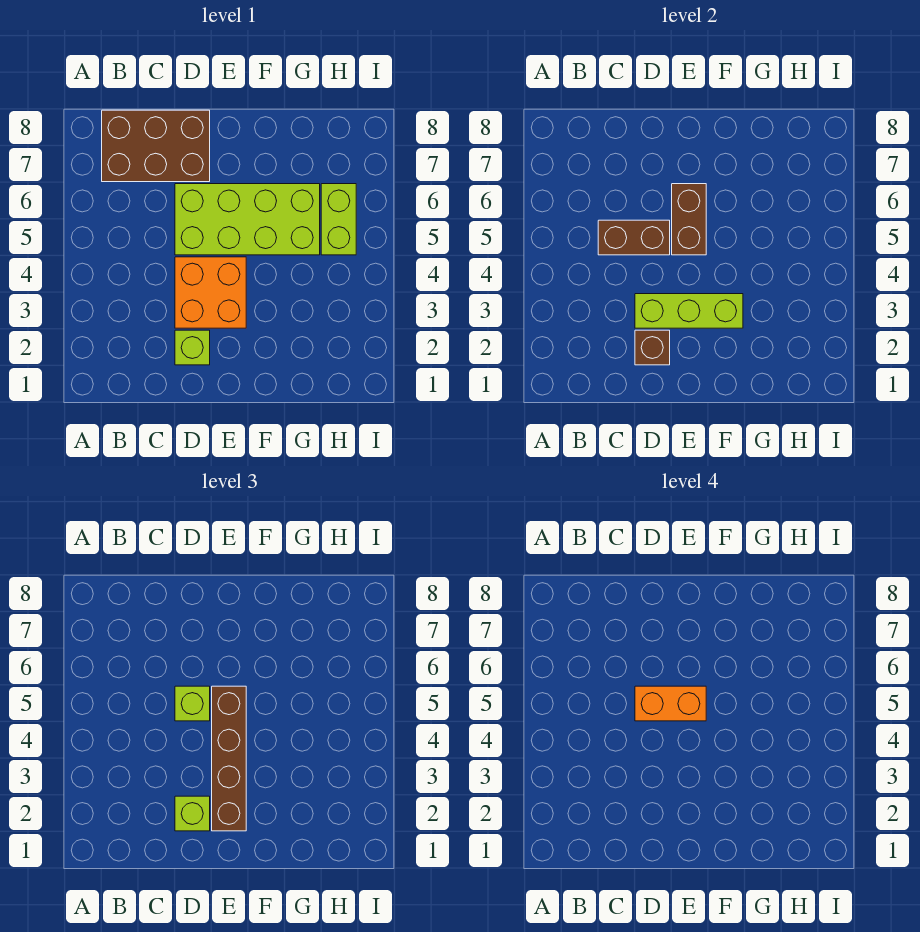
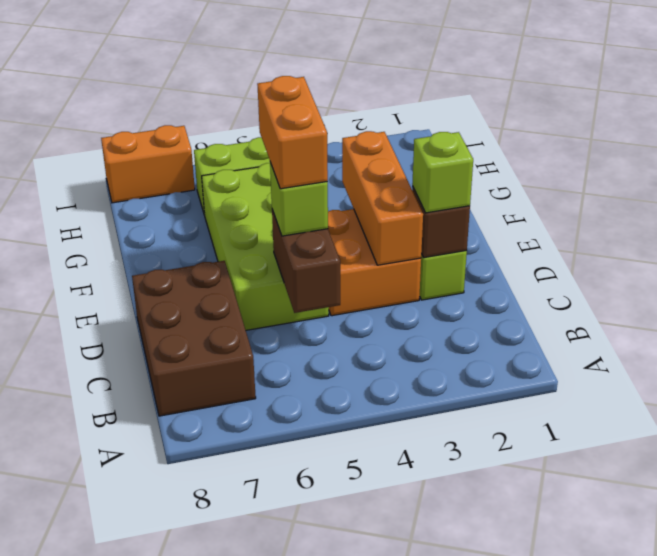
lime 1x3 brick [635,294,743,328] -> orange 1x3 brick [342,131,423,265]
brown 1x4 brick [212,686,246,831] -> none
brown 1x2 brick [672,184,706,255] -> none
none -> orange 1x2 brick [101,125,195,203]

